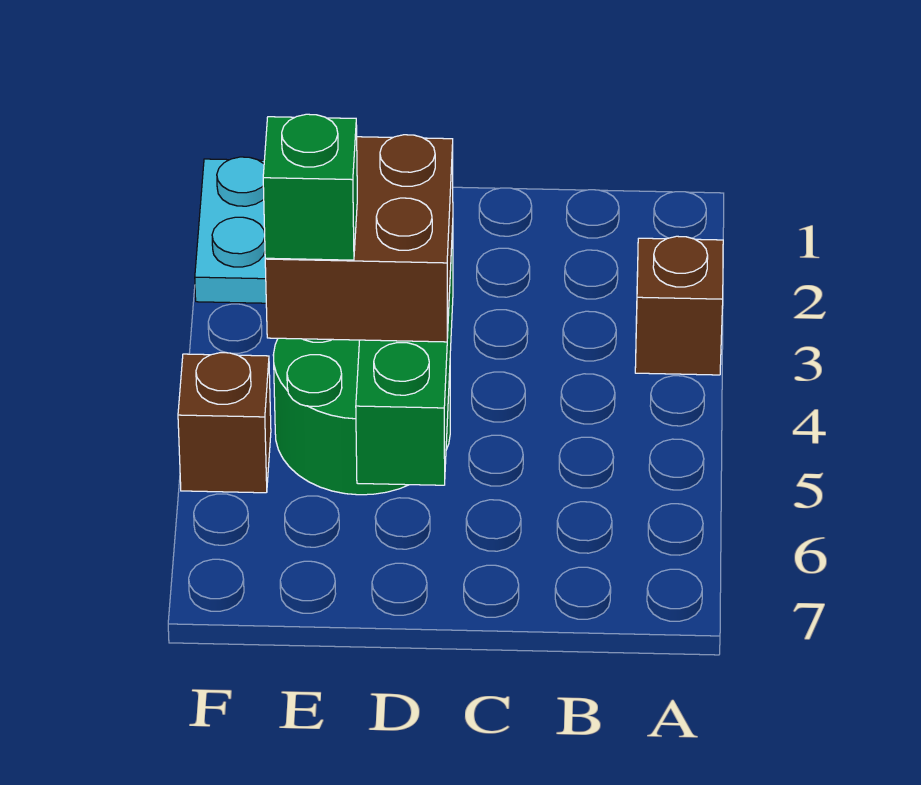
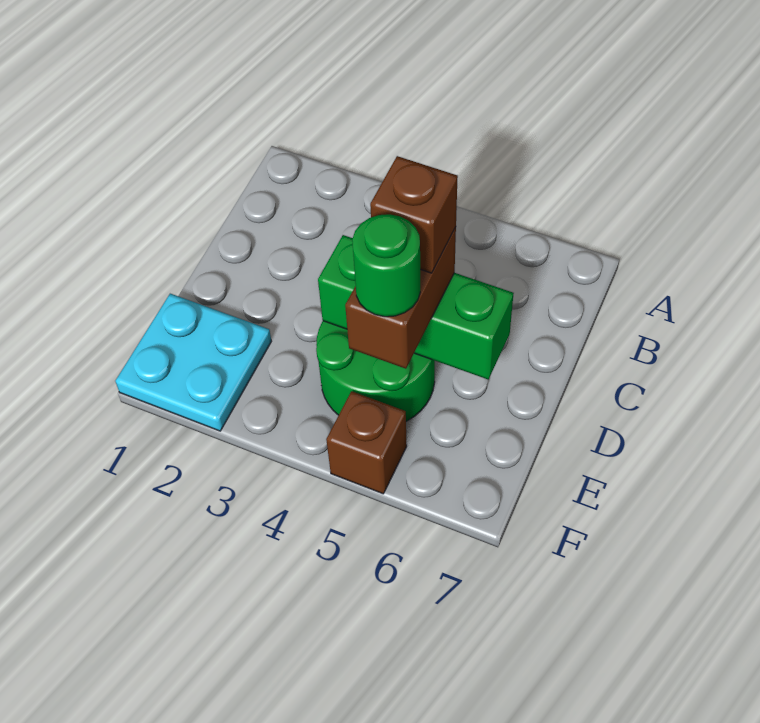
brown 1x1 brick [635,236,723,375] -> brown 1x1 brick moved to [370,156,458,273]
brown 2x2 brick [265,135,453,342] -> brown 1x2 brick [345,227,456,369]
green 1x1 brick [263,114,357,260] -> green 1x1 round brick [352,214,420,317]

